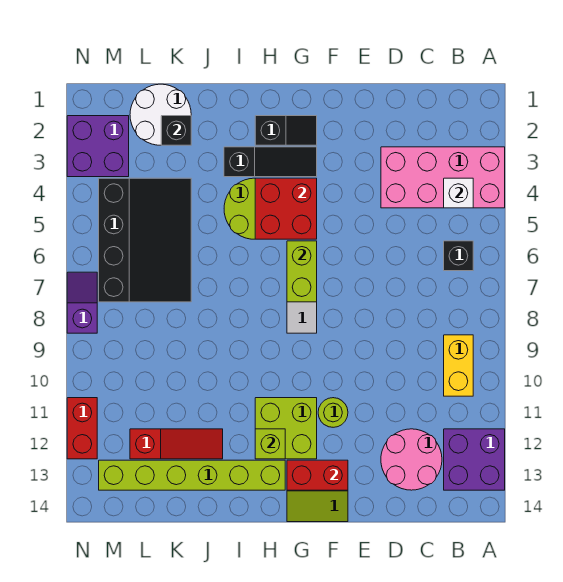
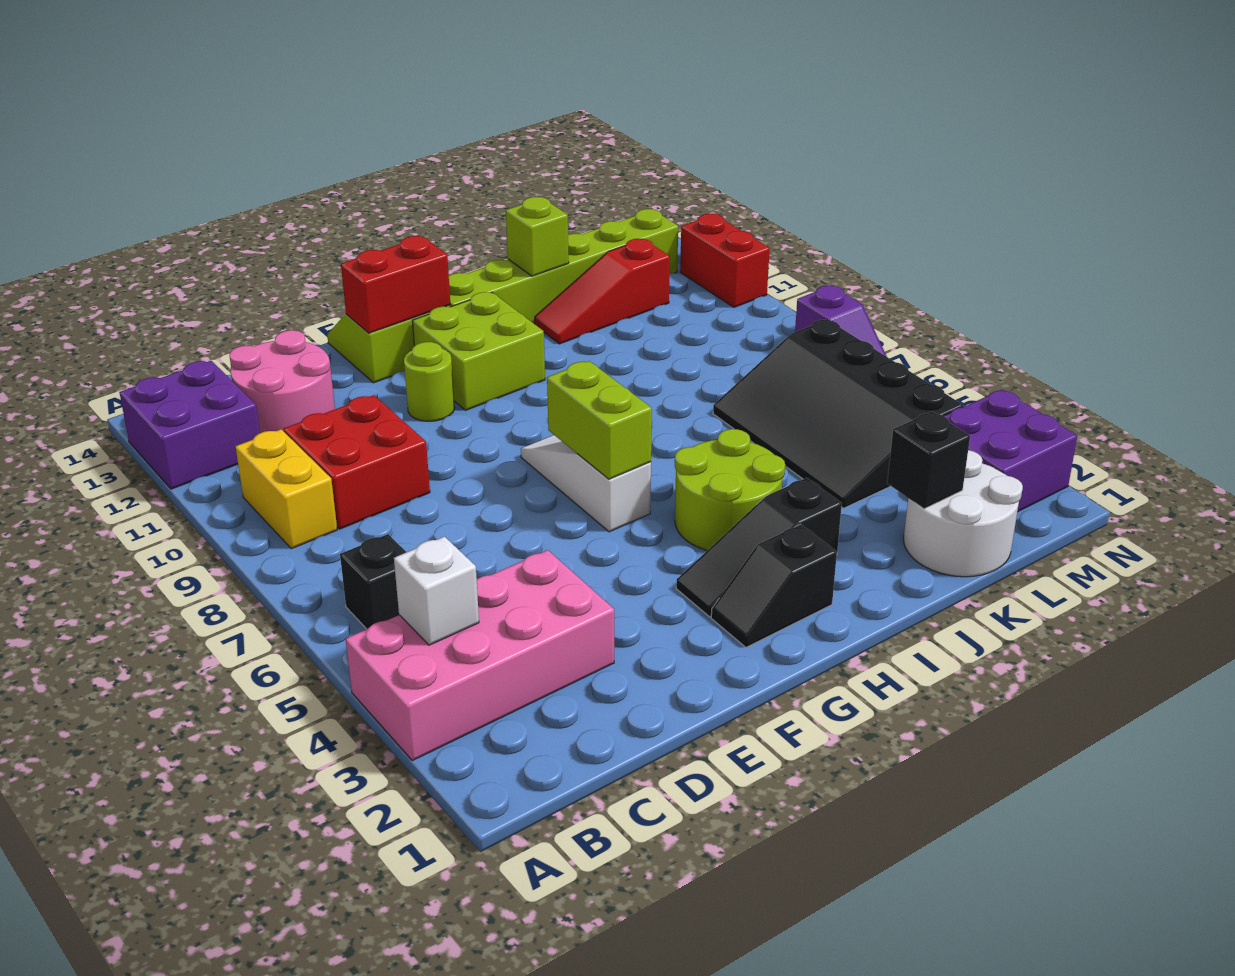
red 2x2 brick [255,178,317,239] -> red 2x2 brick moved to [284,395,430,529]
lime 1x1 brick [255,429,285,459] -> lime 1x1 brick moved to [506,197,569,276]

